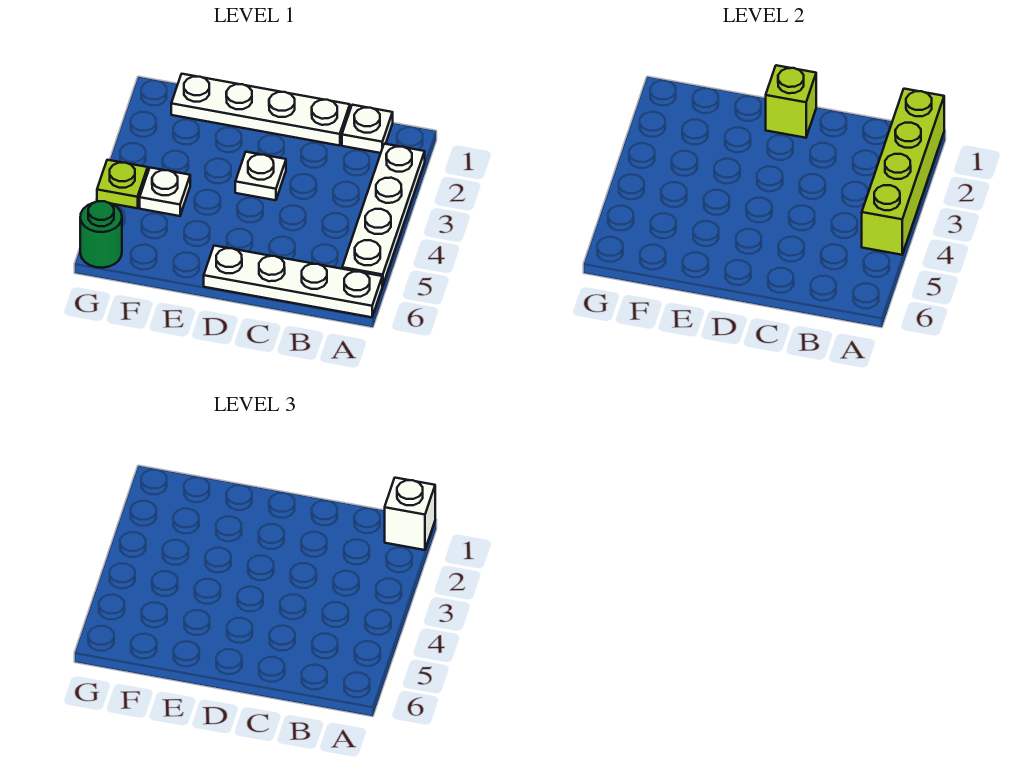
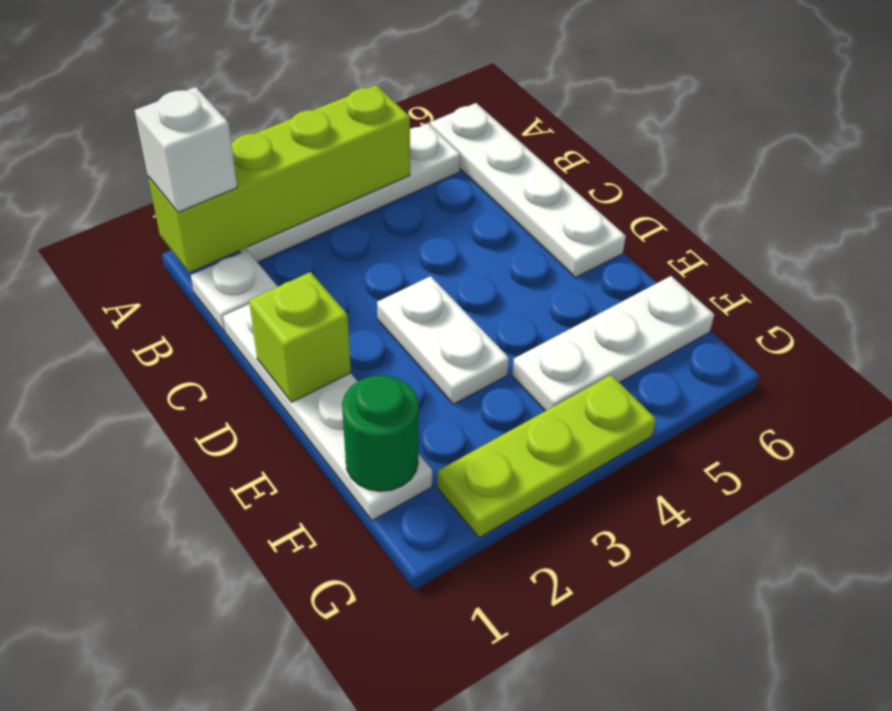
white 1x1 plate [235,152,286,200] -> white 1x2 plate [377,276,509,404]
white 1x1 plate [140,168,190,216] -> white 1x3 plate [512,276,714,411]
lime 1x1 plate [97,160,148,208] -> lime 1x3 plate [437,375,656,538]
green 1x1 round brick [80,201,122,268] -> green 1x1 round brick moved to [342,375,419,491]

